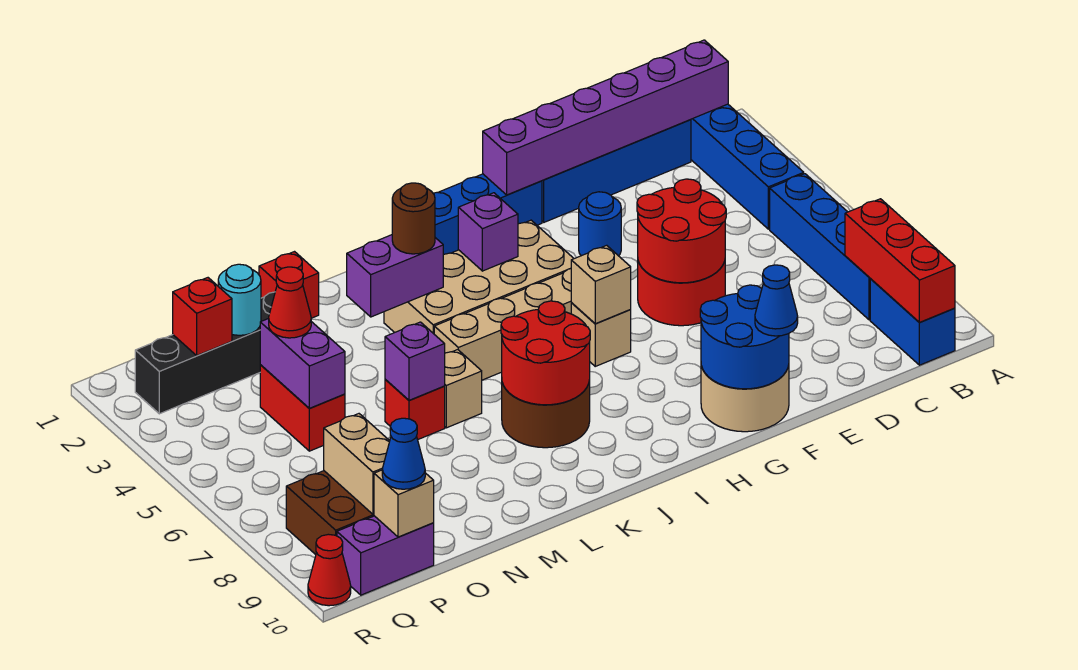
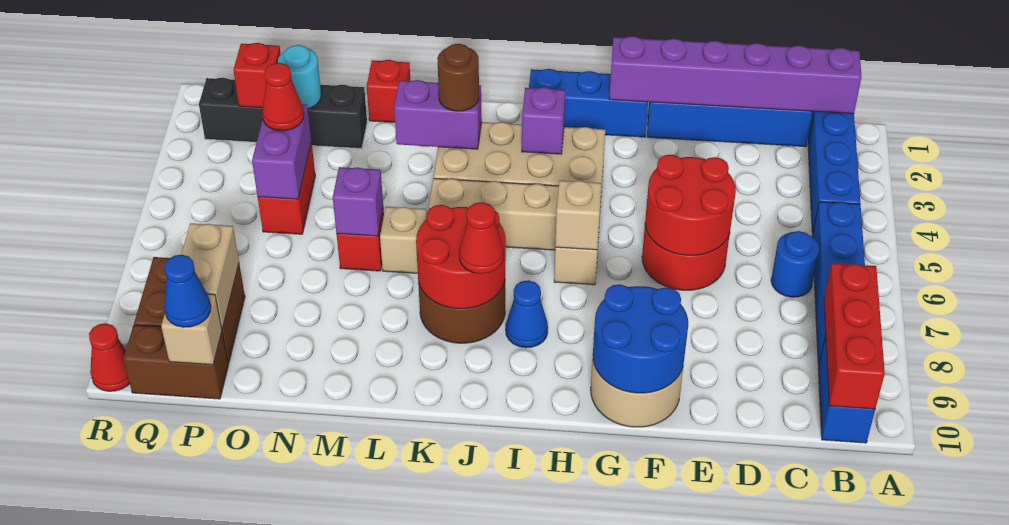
blue 1x1 round brick [579,192,621,256] -> blue 1x1 round brick moved to [771,231,819,297]
blue 1x1 cone [755,265,798,336] -> blue 1x1 cone moved to [506,280,548,348]
none -> red 1x1 cone [459,202,504,274]
purple 1x2 brick [337,516,434,595] -> brown 1x2 brick [123,325,228,399]

